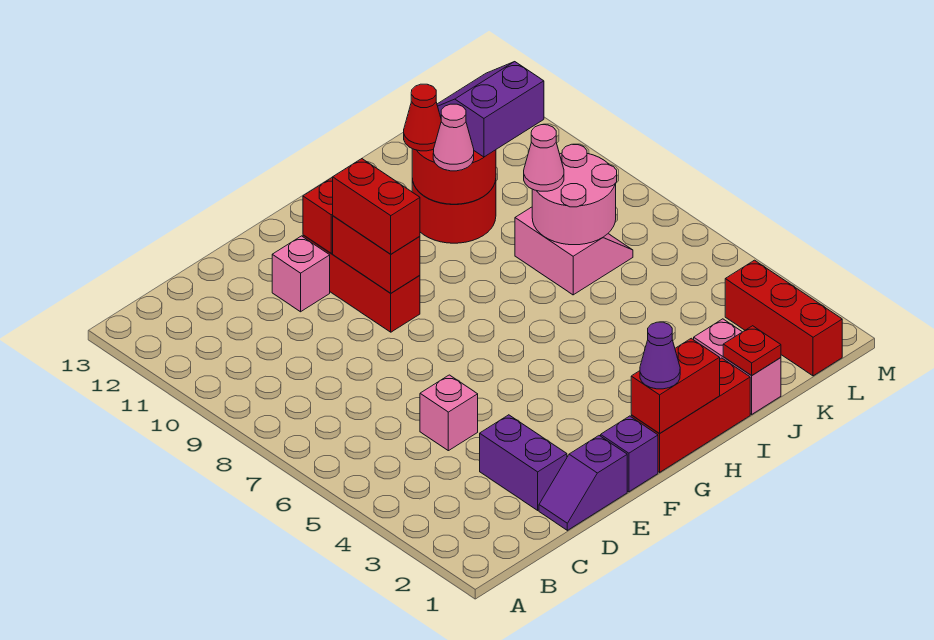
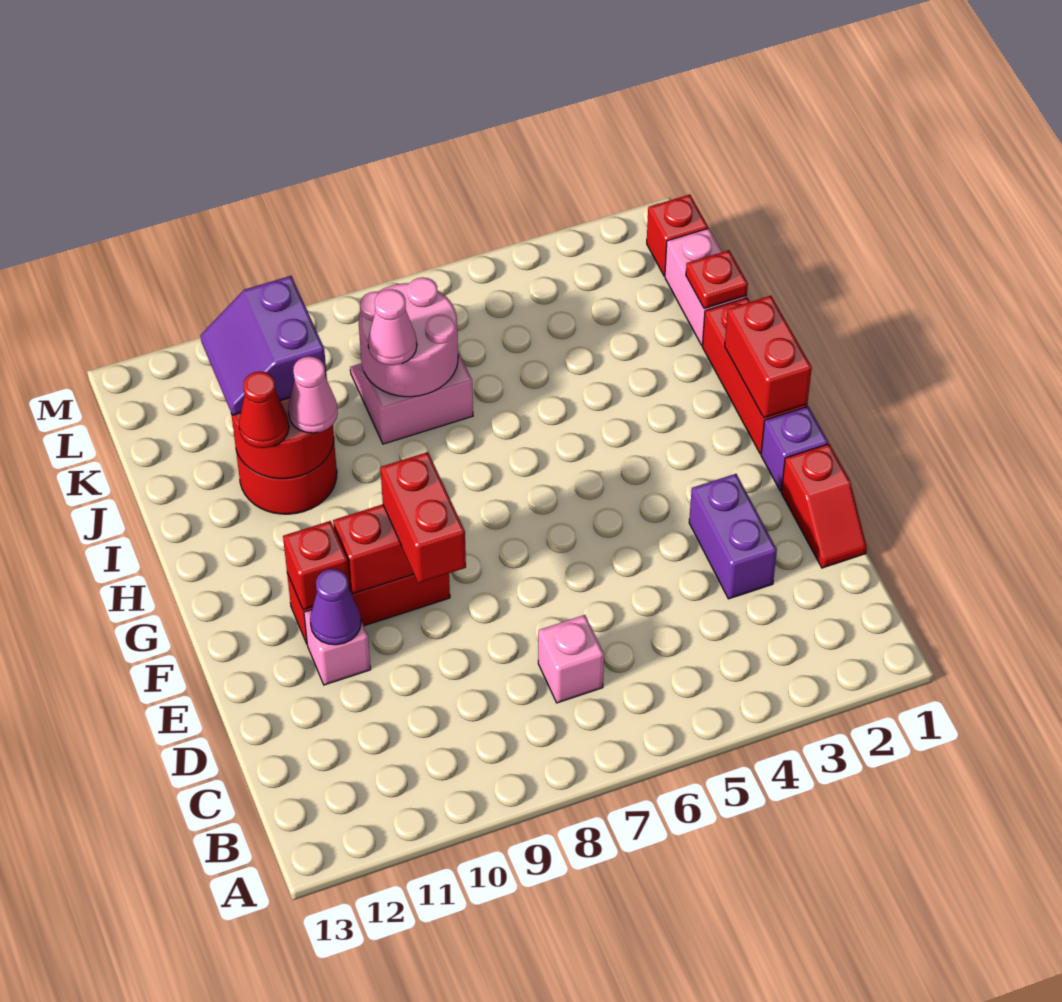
purple 1x2 slope [539,436,627,530] -> red 1x2 slope [781,444,867,568]
purple 1x2 brick [480,415,567,510] -> purple 1x2 brick turned to [689,474,777,599]
pink 1x1 brick [420,375,478,451] -> pink 1x1 brick moved to [538,615,604,703]
red 1x2 brick [333,159,420,254] -> red 1x2 brick turned to [380,452,466,583]
purple 1x1 cone [640,322,680,389] -> purple 1x1 cone moved to [310,569,361,645]
pink 1x2 brick [694,319,781,414] -> pink 1x2 brick turned to [665,228,747,345]
red 1x3 brick [725,260,842,376] -> red 1x1 brick [647,195,708,276]

